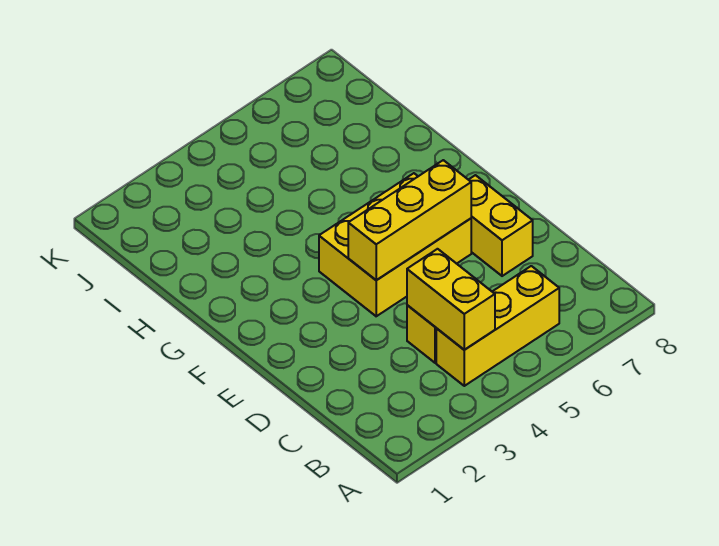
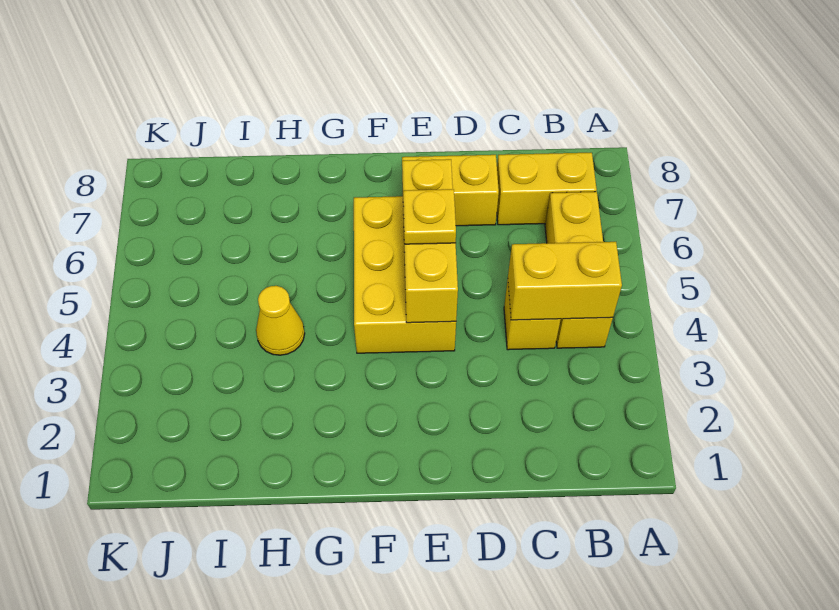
none -> yellow 1x2 brick [497,153,597,225]
none -> yellow 1x1 plate [403,189,456,244]
none -> yellow 1x1 cone [256,286,305,355]

